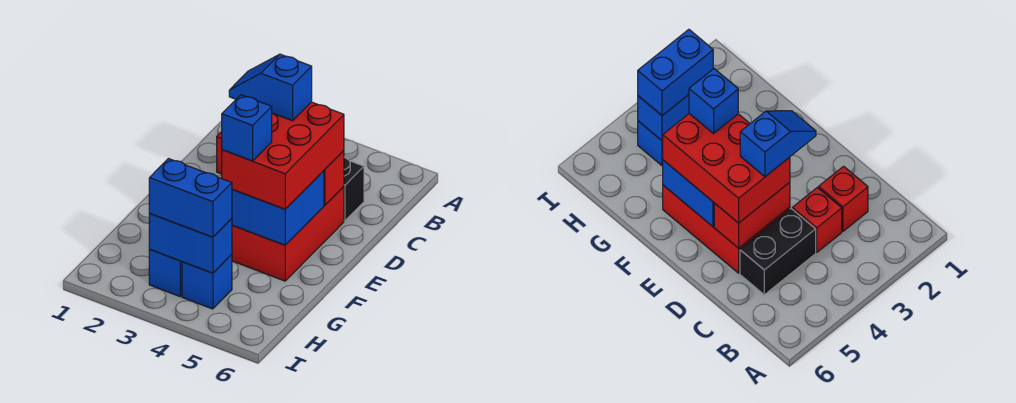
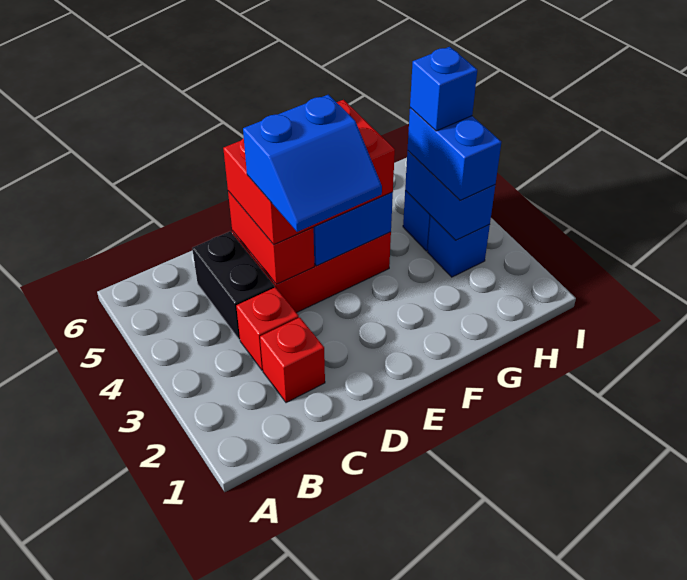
blue 1x2 slope [229,54,312,121] -> blue 2x2 slope [243,95,382,232]
blue 1x1 brick [222,95,272,161] -> blue 1x1 brick moved to [410,47,477,131]

